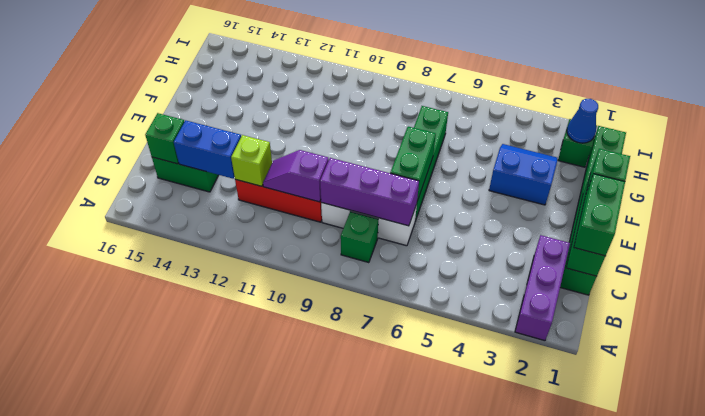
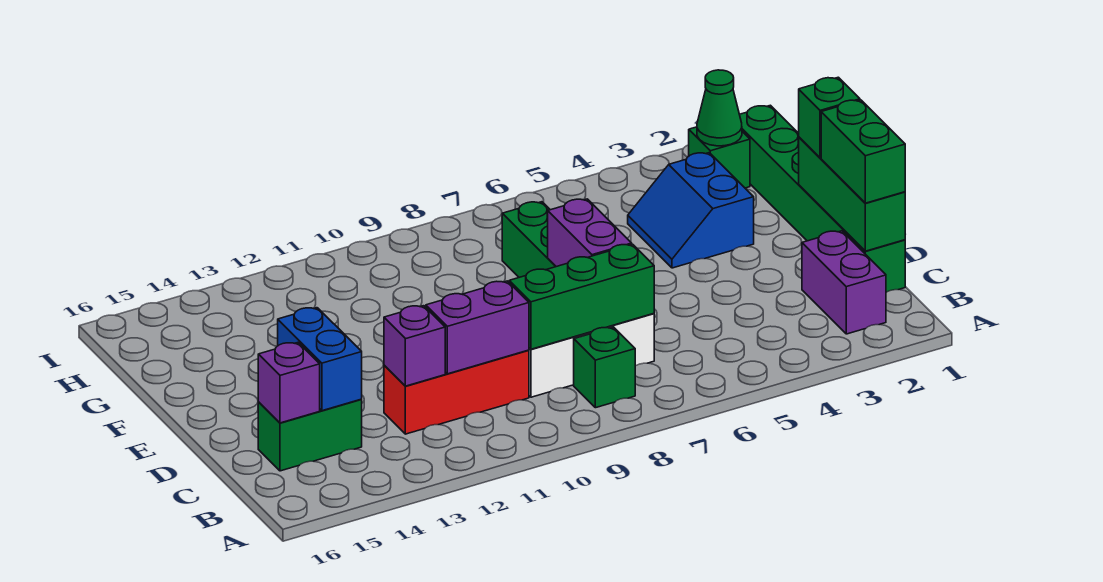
purple 1x3 brick [515,235,570,341] -> purple 1x2 brick [802,231,886,334]
purple 1x3 brick [320,158,419,226] -> green 1x3 brick [509,244,654,349]
purple 1x2 slope [263,150,329,202] -> purple 1x2 brick [426,281,529,374]
lime 1x1 brick [231,135,272,186] -> purple 1x1 brick [384,306,445,386]
blue 1x2 brick [174,120,241,179] -> blue 1x2 brick turned to [278,308,362,411]
green 1x1 brick [145,113,184,164] -> purple 1x1 brick [258,343,320,423]
green 1x2 brick [390,127,436,200] -> purple 1x2 brick [548,199,632,267]
blue 2x2 slope [489,144,557,205] -> blue 2x2 slope turned to [628,153,754,268]
blue 1x1 cone [567,99,598,143] -> green 1x1 cone [697,70,742,146]

